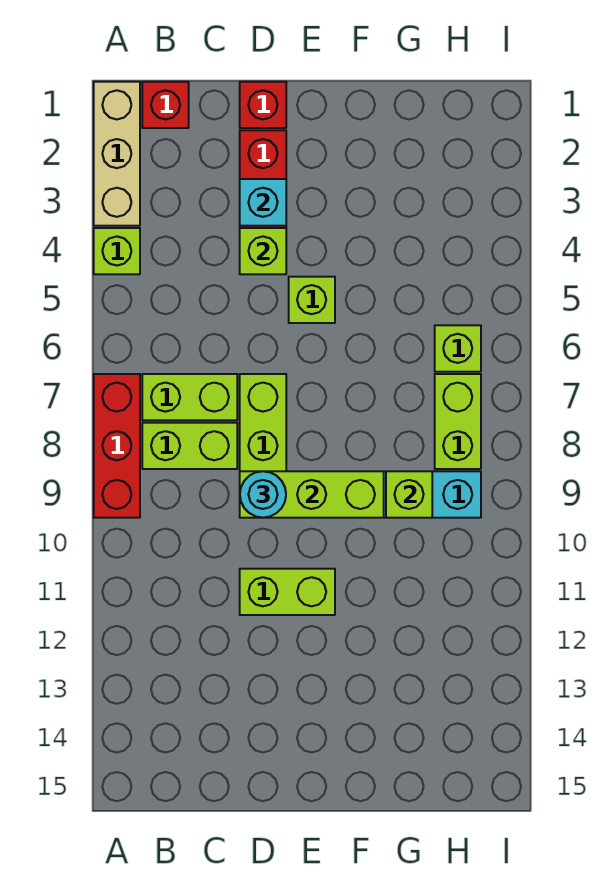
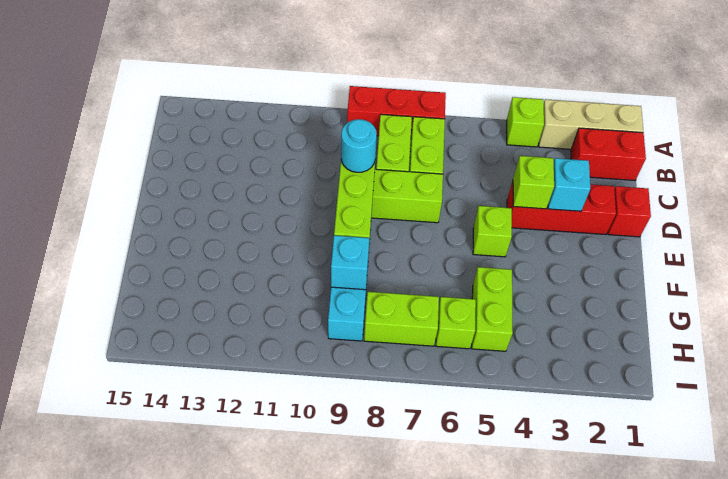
red 1x1 brick [142,82,189,128] -> red 1x2 brick [571,128,646,180]
lime 1x2 brick [240,569,335,615] -> lime 1x2 brick moved to [472,267,513,351]
lime 1x1 brick [386,471,432,518] -> cyan 1x1 brick [331,235,369,290]

